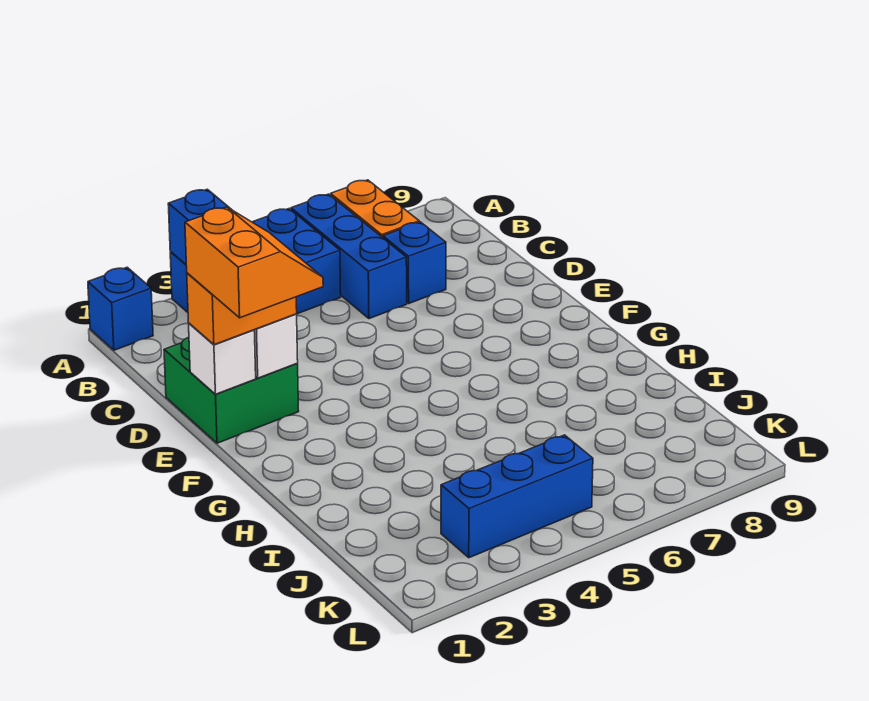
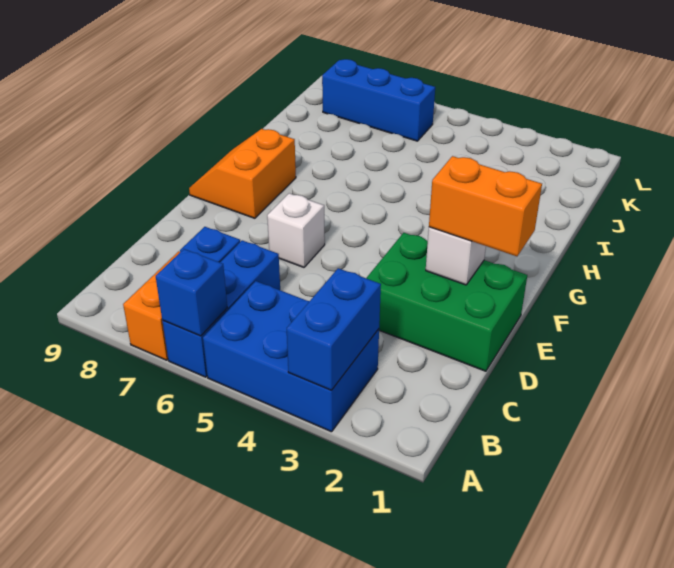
blue 1x1 brick [88,267,153,350] -> blue 1x1 brick moved to [156,249,227,336]
green 2x2 brick [164,337,299,443] -> green 2x3 brick [366,233,527,371]
white 1x1 brick [189,323,256,394] -> white 1x1 brick moved to [267,193,325,267]
orange 2x2 slope [185,207,323,318] -> orange 2x2 slope moved to [189,129,296,218]
blue 1x3 brick [441,435,593,558] -> blue 1x3 brick moved to [322,59,435,141]

